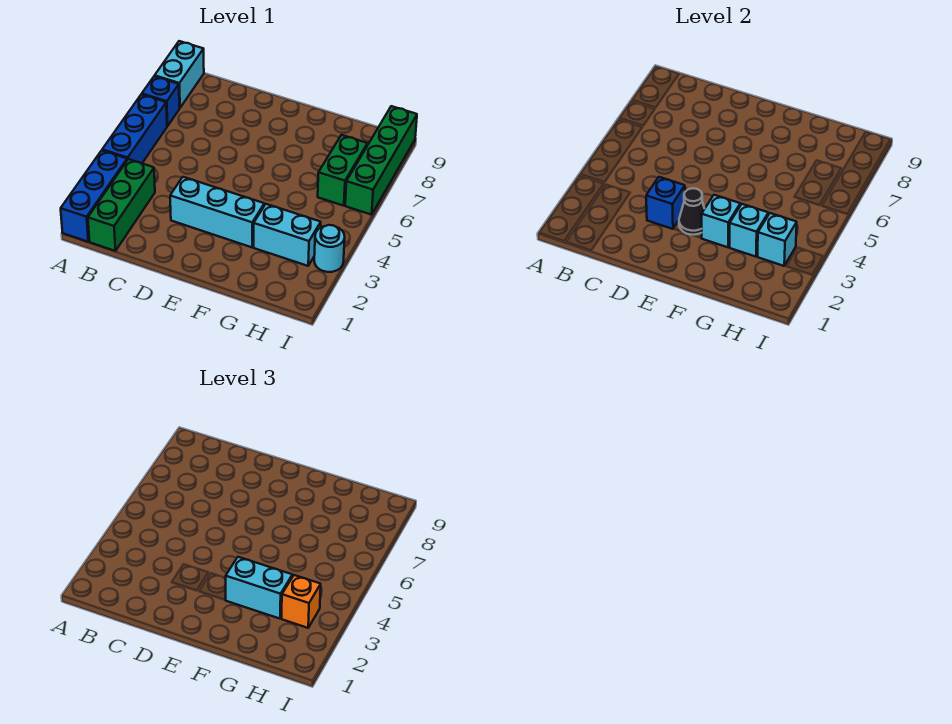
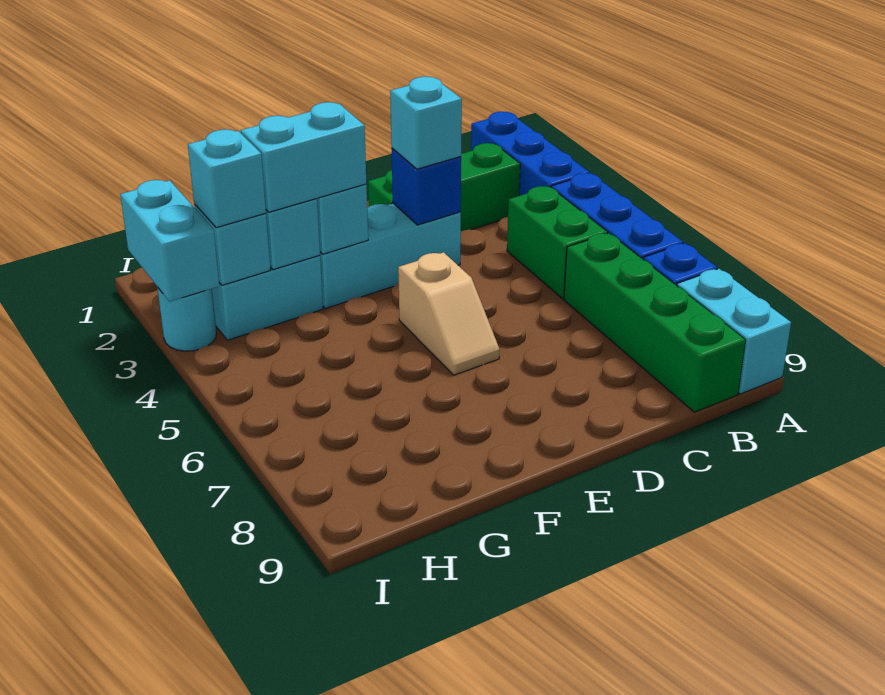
green 1x3 brick [88,159,155,251] -> green 1x3 brick turned to [368,143,520,231]
none -> cyan 1x1 brick [390,77,462,169]
black 1x1 cone [679,188,704,235] -> none
none -> tan 1x2 slope [398,252,500,375]
orange 1x1 brick [282,575,321,628] -> cyan 1x1 brick [188,129,266,228]
green 1x2 brick [318,135,367,206] -> green 1x2 brick moved to [507,186,608,299]
none -> cyan 1x2 brick [120,180,219,302]
green 1x4 brick [345,106,417,215] -> green 1x4 brick moved to [564,233,746,412]

